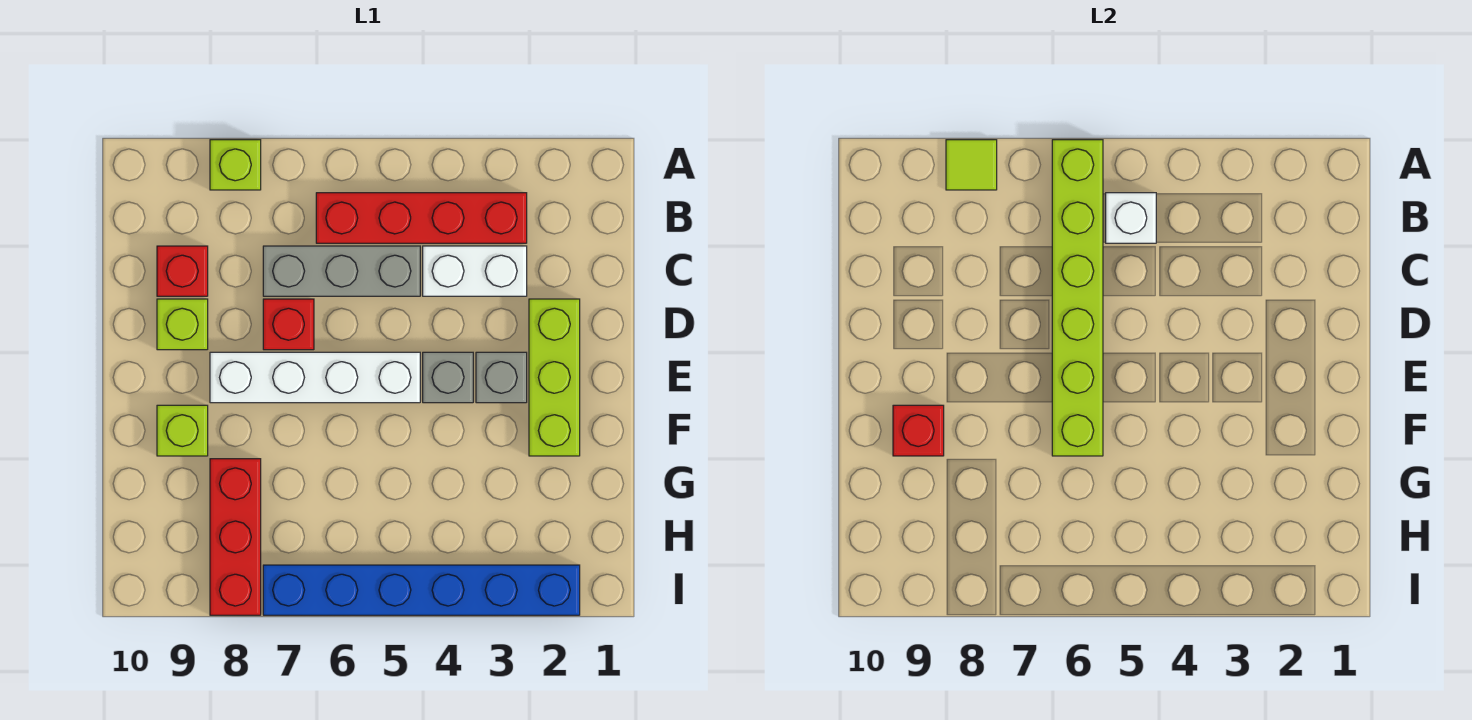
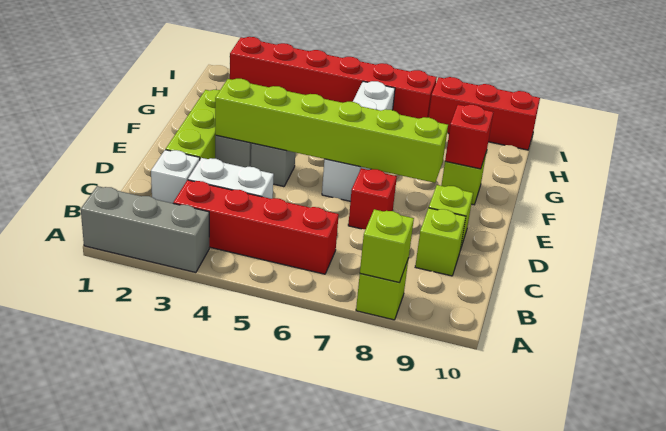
lime 1x6 brick [1052,140,1103,456] -> lime 1x6 brick turned to [215,79,448,183]
lime 1x1 tile [946,140,997,190] -> lime 1x1 brick [360,209,414,283]
white 1x1 brick [1106,193,1156,243] -> white 1x1 brick moved to [151,150,200,203]
grey 1x3 brick [263,246,420,296] -> grey 1x3 brick moved to [81,186,209,273]
red 1x1 brick [157,246,208,296] -> lime 1x1 brick [415,208,466,276]
white 1x4 brick [210,352,420,403] -> white 1x4 brick turned to [322,81,395,201]
red 1x3 brick [210,459,261,615] -> red 1x3 brick turned to [429,77,540,150]
blue 1x6 brick [263,565,580,615] -> red 1x6 brick [230,37,437,119]

